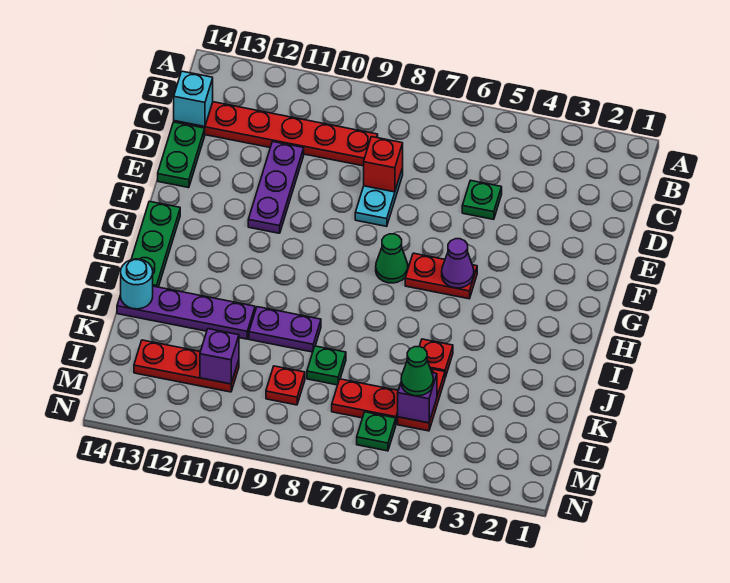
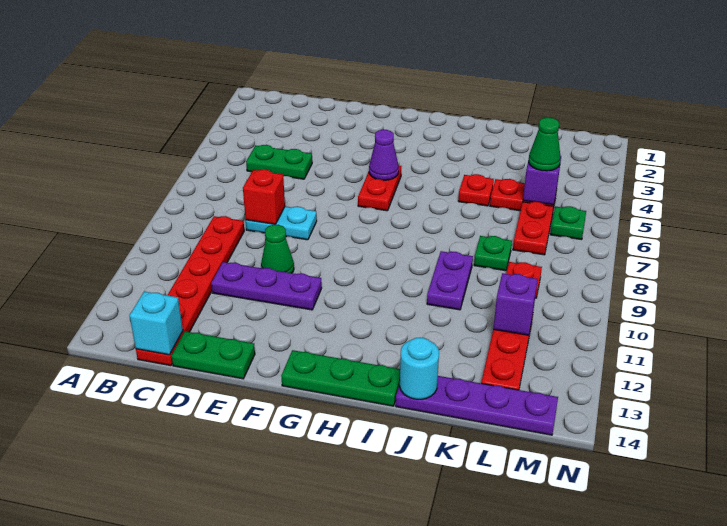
green 1x1 plate [462,180,502,219] -> green 1x2 plate [246,145,312,179]
green 1x1 cone [376,234,408,283] -> green 1x1 cone moved to [261,225,294,273]
purple 1x4 plate [117,286,255,339] -> purple 1x4 plate turned to [396,376,558,435]

